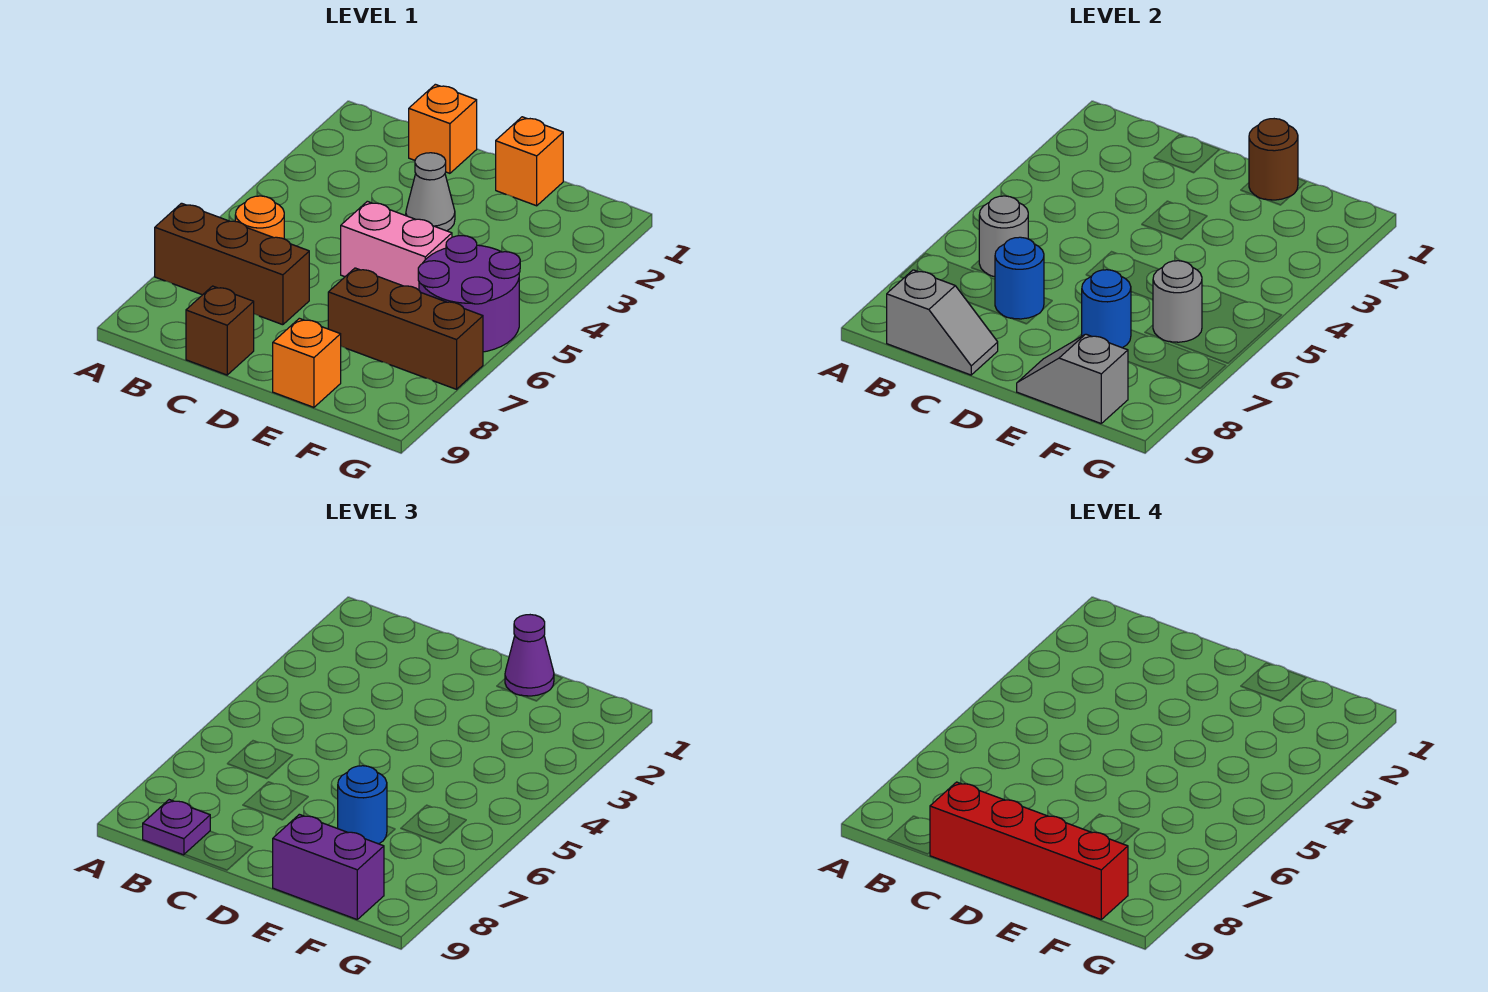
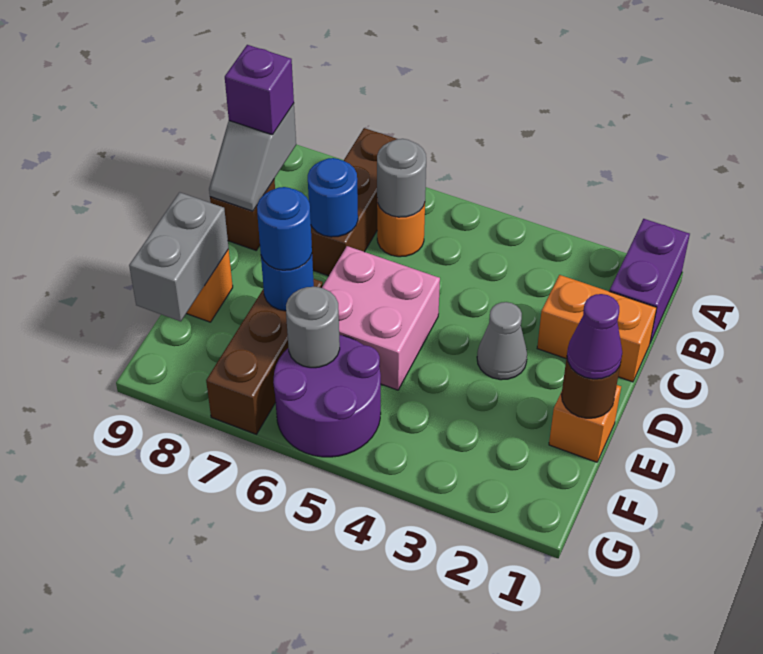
purple 1x1 plate [143,800,210,855] -> purple 1x1 brick [225,45,294,135]
orange 1x1 brick [409,84,477,173] -> orange 1x2 brick [537,275,657,382]
red 1x4 brick [930,782,1128,919] -> none
pink 1x2 brick [341,201,452,290] -> pink 2x2 brick [322,246,440,390]
grey 1x2 slope [1017,334,1128,423] -> grey 1x2 brick [129,192,229,321]
purple 1x2 brick [273,814,384,919] -> purple 1x2 brick moved to [610,219,690,343]

